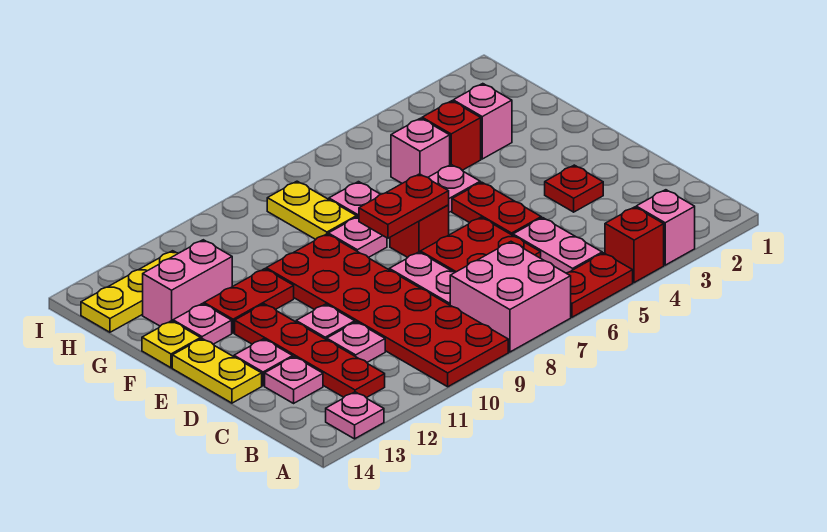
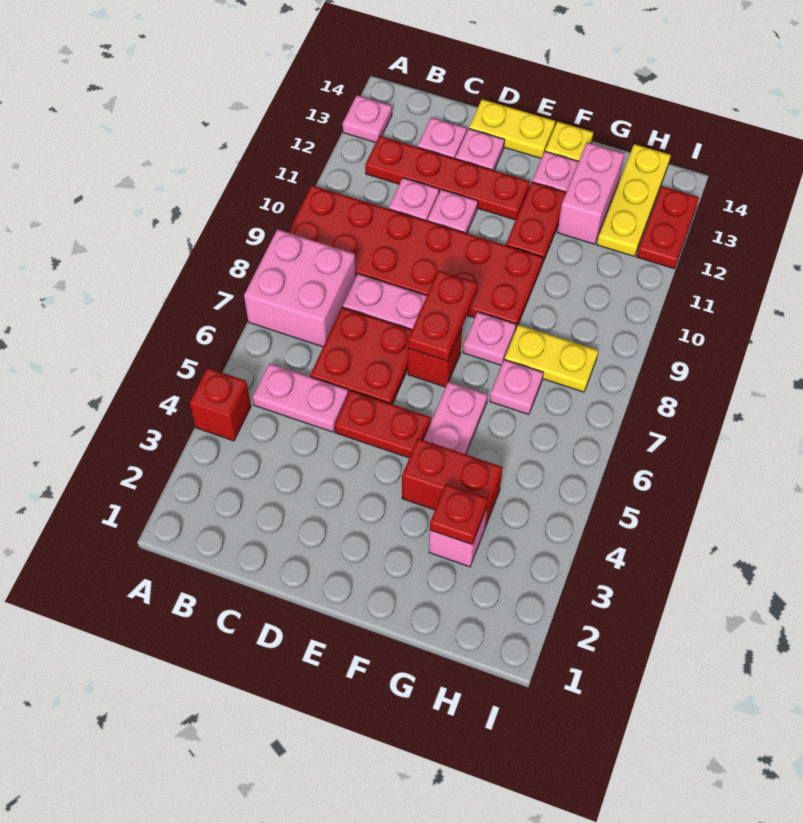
pink 1x1 brick [636,190,695,265] -> none
red 1x2 plate [567,253,633,317] -> red 1x2 plate moved to [637,186,699,269]
red 1x1 plate [545,165,603,212] -> red 1x1 plate moved to [430,484,488,545]
red 1x1 brick [422,101,481,170] -> red 1x2 brick [402,439,503,527]
pink 1x1 brick [391,118,450,183] -> none

